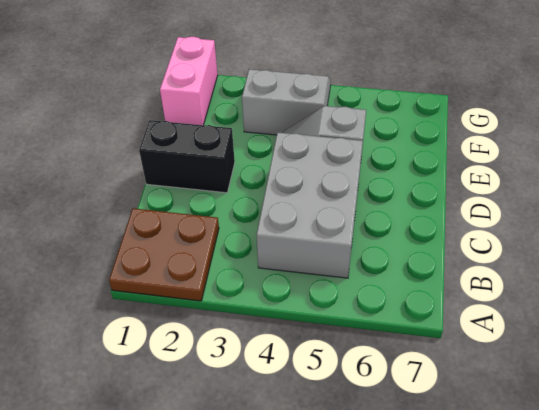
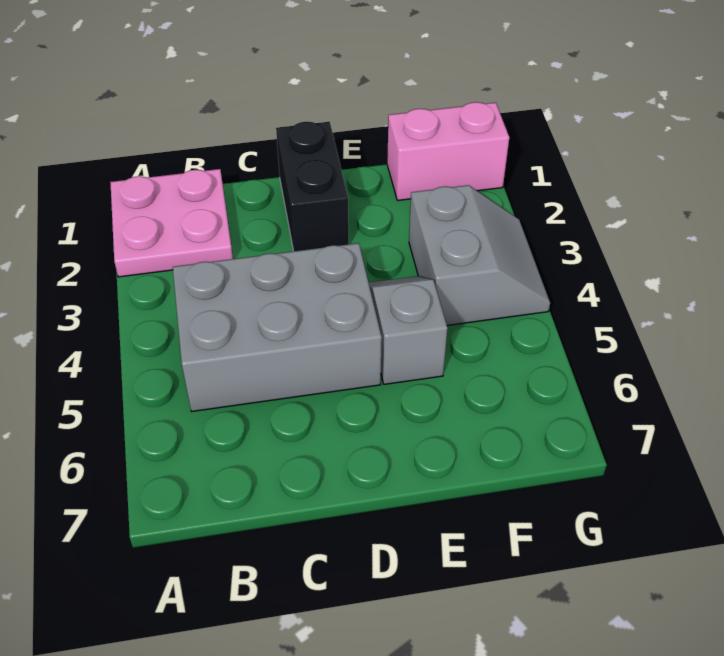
brown 2x2 plate [109,208,219,301] -> pink 2x2 plate [110,169,233,277]

